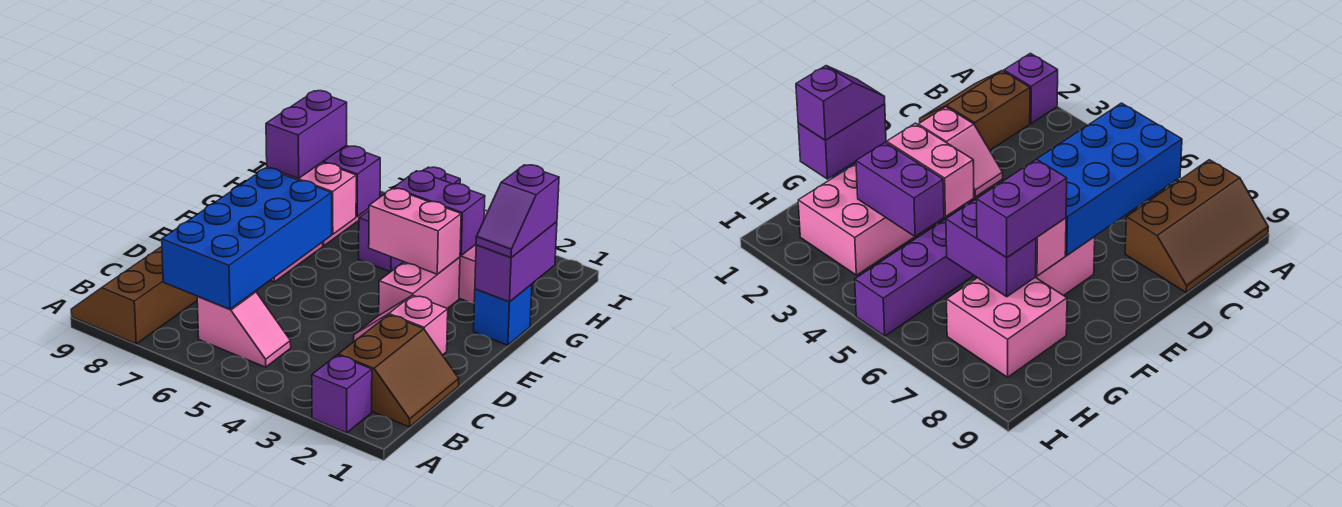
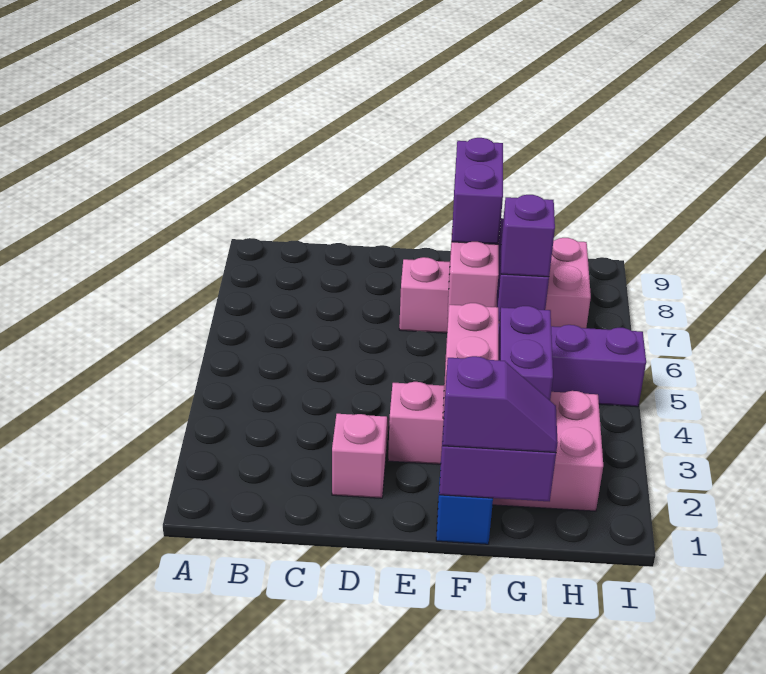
purple 1x1 brick [312,355,372,433] -> purple 1x1 brick moved to [501,195,555,277]
brown 2x3 slope [71,247,198,344] -> none
brown 2x2 slope [338,315,459,427] -> none
pink 1x2 slope [197,292,291,367] -> none
blue 2x4 brick [162,168,332,309] -> none
purple 1x2 slope [476,165,559,257] -> purple 1x2 slope turned to [443,356,558,453]
purple 1x2 brick [266,91,347,178] -> purple 1x2 brick turned to [452,138,503,244]

